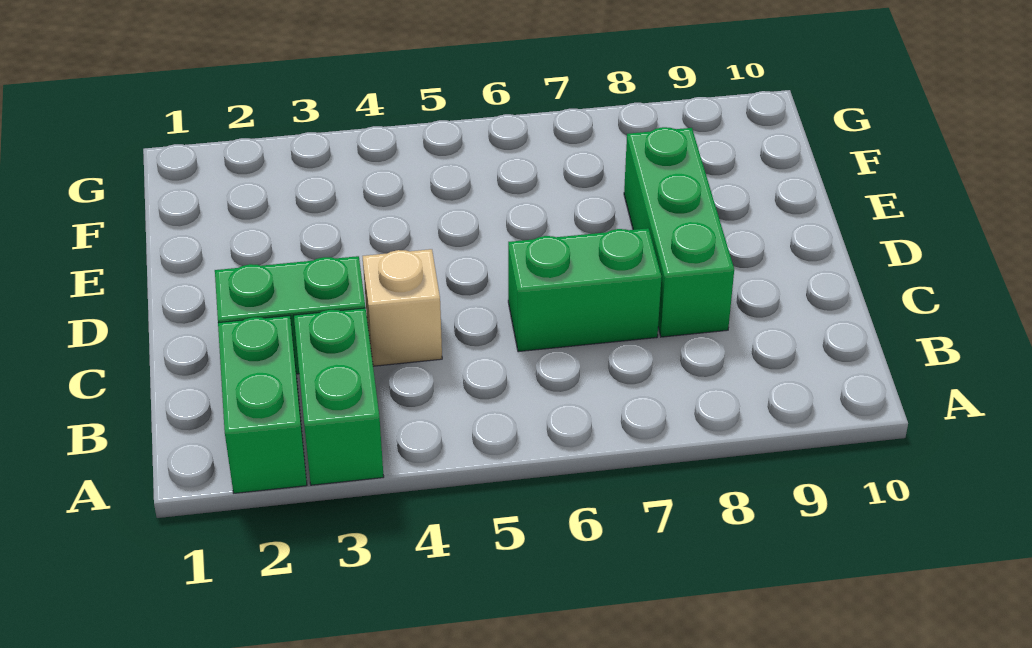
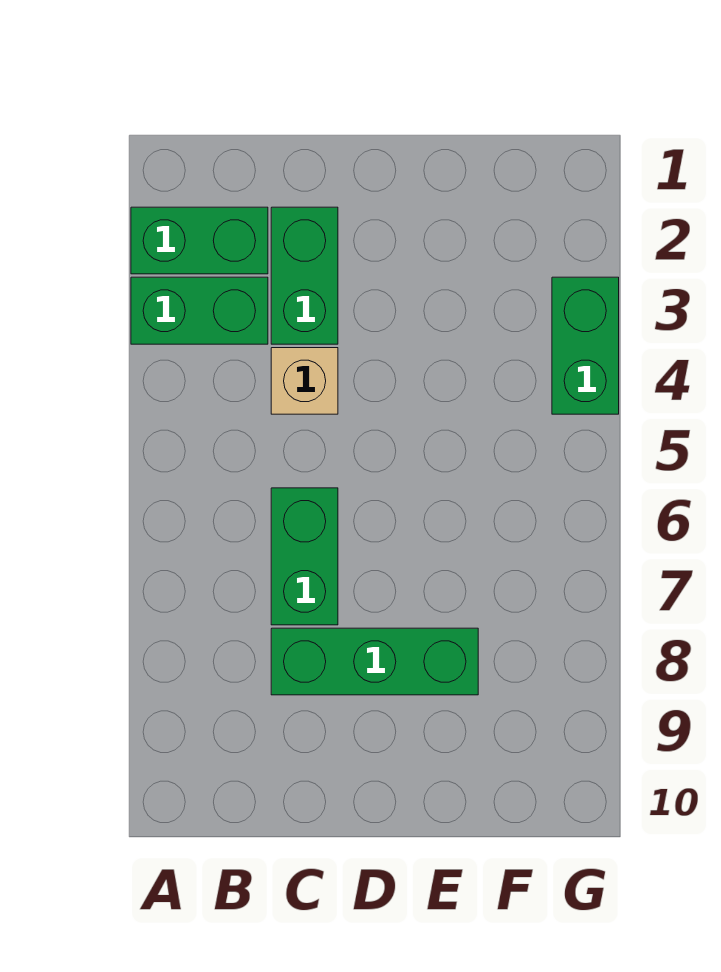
none -> green 1x2 brick [552,277,619,414]

